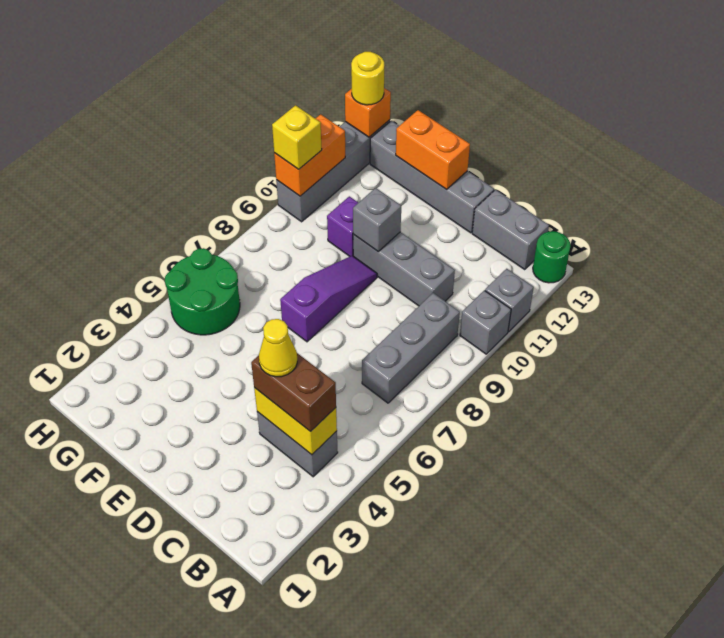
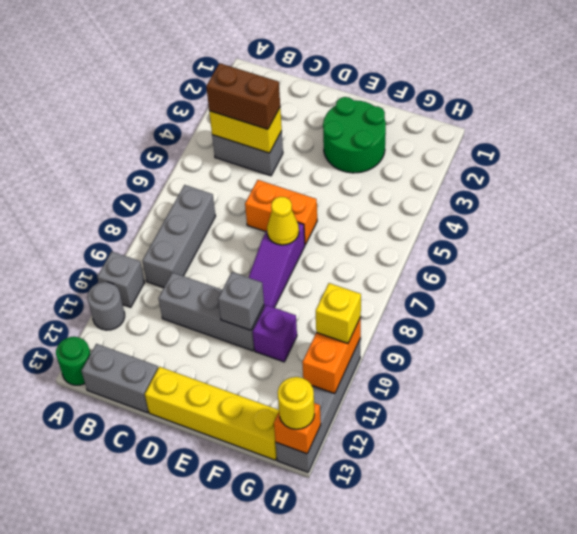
grey 1x1 brick [485,269,534,332] -> grey 1x1 round brick [88,282,125,330]
yellow 1x1 cone [259,319,297,377] -> yellow 1x1 cone moved to [267,197,299,245]
grey 1x4 brick [370,121,494,233] -> yellow 1x4 brick [145,367,279,460]
orange 1x2 brick [396,110,470,189] -> orange 1x2 brick moved to [245,180,317,245]
green 2x2 round brick [165,248,240,335] -> green 2x2 round brick moved to [323,97,386,173]

